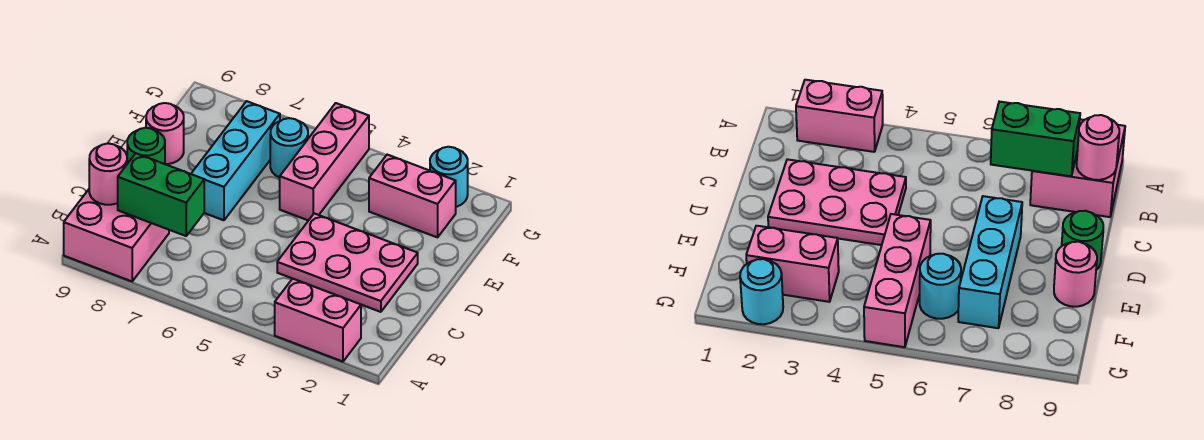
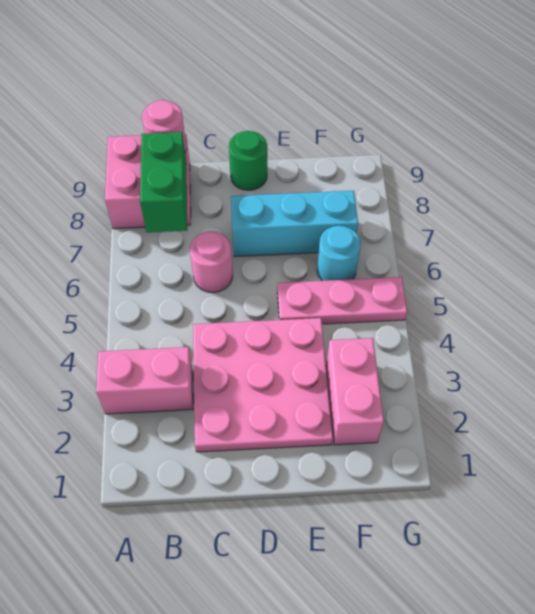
pink 1x2 brick [275,279,361,362] -> pink 1x2 brick turned to [96,347,193,414]
pink 2x3 plate [277,213,418,312] -> pink 3x3 plate [193,318,333,452]
pink 1x3 brick [280,103,369,221] -> pink 1x3 plate [277,277,407,324]
pink 1x1 round brick [146,103,184,164] -> pink 1x1 round brick moved to [190,232,233,293]
cyan 1x1 round brick [430,147,468,207] -> none

